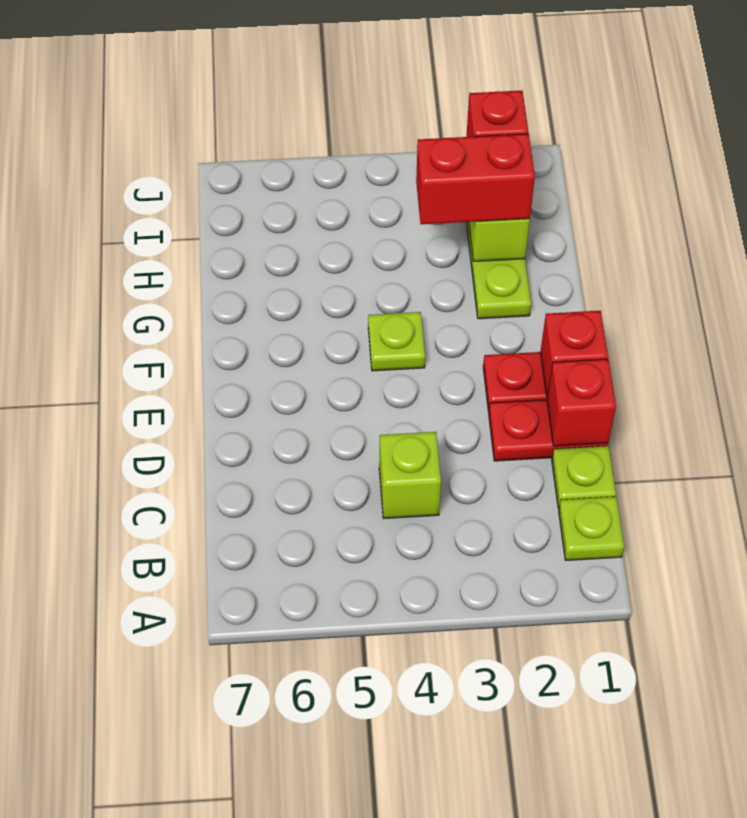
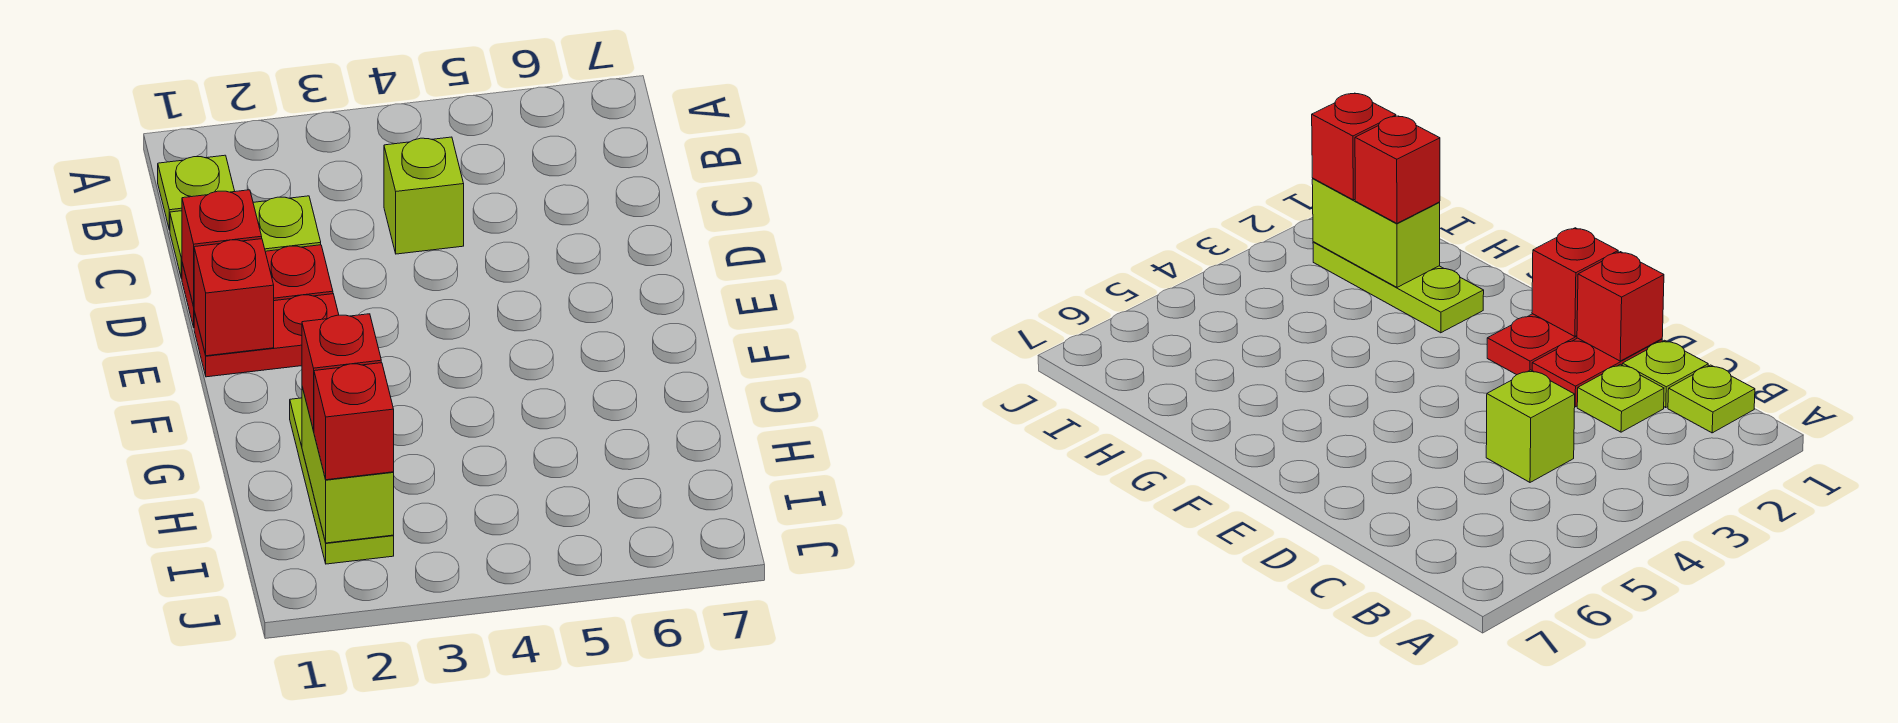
lime 1x1 plate [368,312,425,371] -> lime 1x1 plate moved to [253,196,321,251]
red 1x2 brick [416,134,535,224] -> red 1x1 brick [302,314,381,431]

